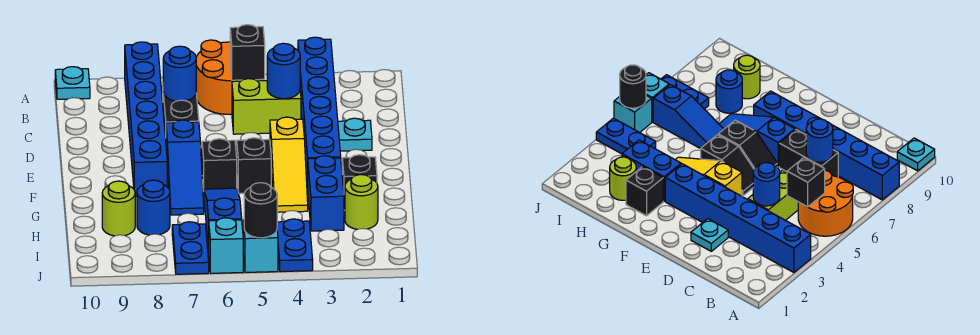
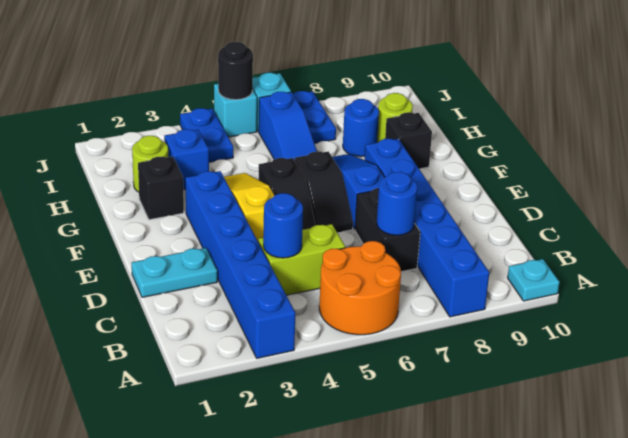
black 1x1 brick [230,25,265,80] -> black 1x1 brick moved to [385,112,432,169]
cyan 1x1 plate [338,118,372,151] -> cyan 1x2 plate [131,248,217,297]
blue 1x2 brick [308,156,344,231] -> blue 1x1 brick [164,129,209,190]

